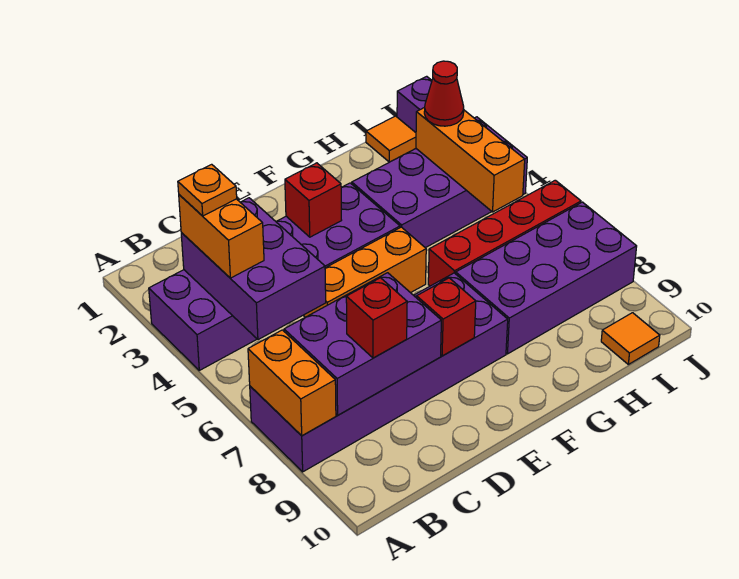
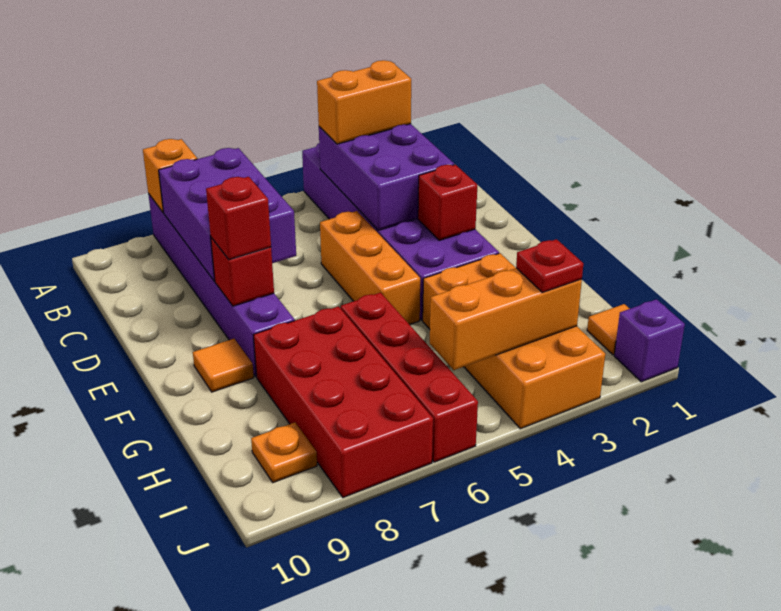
purple 2x6 brick [250,273,508,472] -> purple 1x6 brick [148,194,295,377]
orange 1x2 brick [248,330,336,436] -> orange 1x1 brick [143,139,197,213]
purple 2x3 brick [181,198,326,340] -> purple 2x3 brick turned to [319,124,454,230]
orange 1x1 plate [178,164,237,216] -> orange 1x1 plate moved to [251,423,317,482]
red 1x1 brick [346,278,407,358] -> red 1x1 brick moved to [206,177,271,260]
purple 2x4 brick [352,117,527,248] -> orange 2x4 brick [423,253,605,429]
purple 2x4 brick [456,202,637,354] -> red 2x4 brick [254,306,433,497]
red 1x1 cone [424,61,464,126] -> red 1x1 plate [516,239,584,292]
orange 1x1 tile [601,313,660,364] -> orange 1x1 tile moved to [193,339,254,392]

